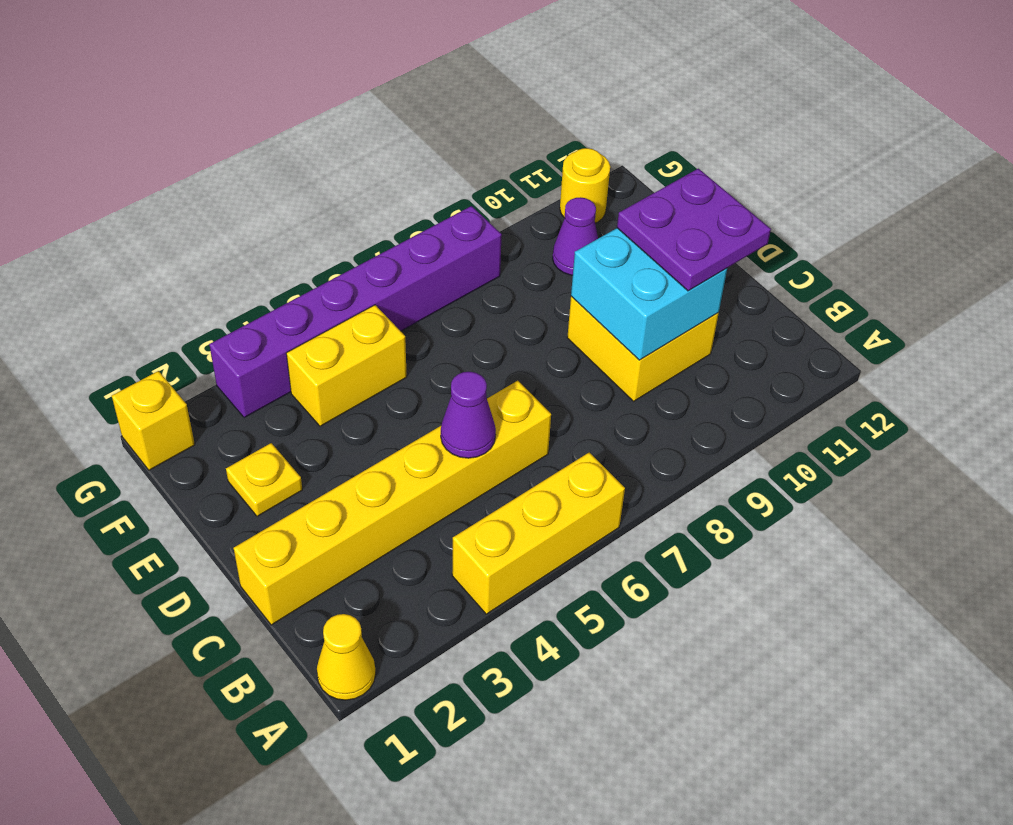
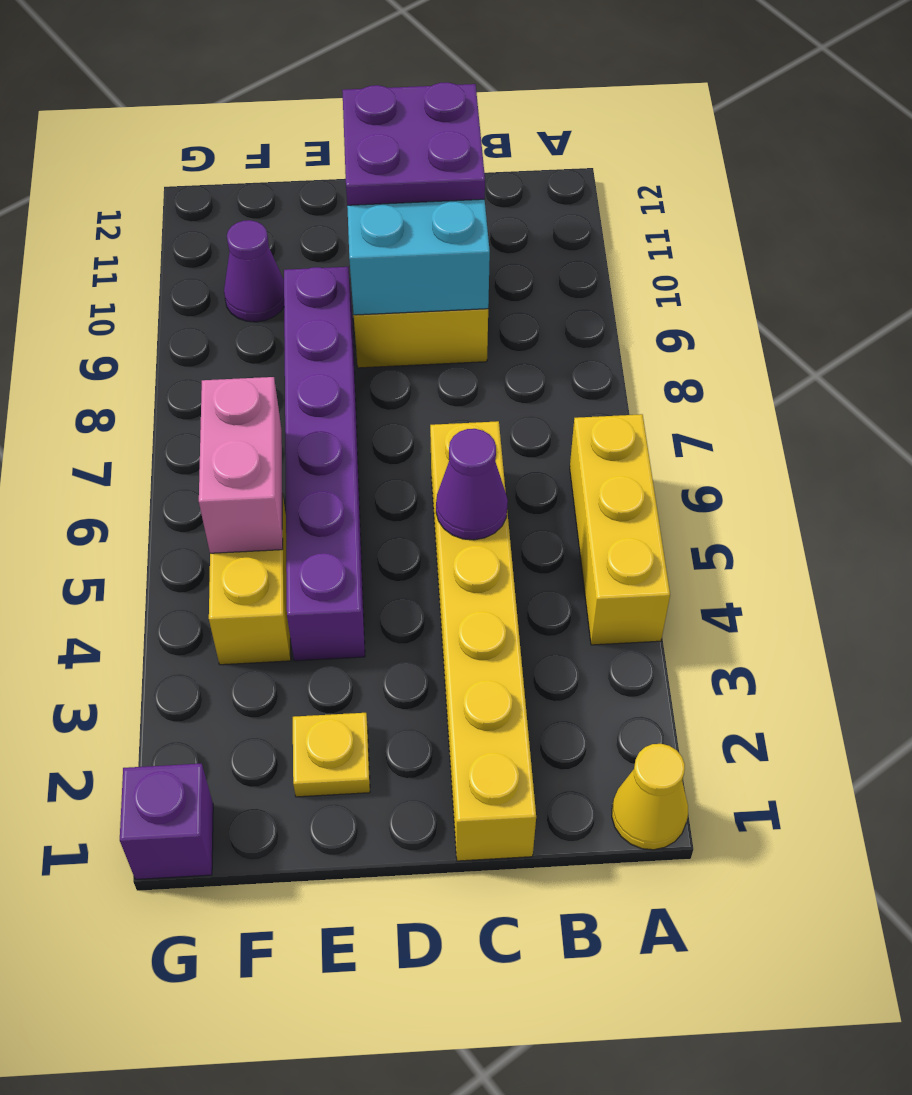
none -> pink 1x2 brick [199,377,283,553]
yellow 1x1 brick [112,371,195,470] -> purple 1x1 brick [120,763,213,879]
purple 1x6 brick [209,206,502,418] -> purple 1x6 brick moved to [284,267,365,661]
yellow 1x1 round brick [560,148,610,223] -> none

